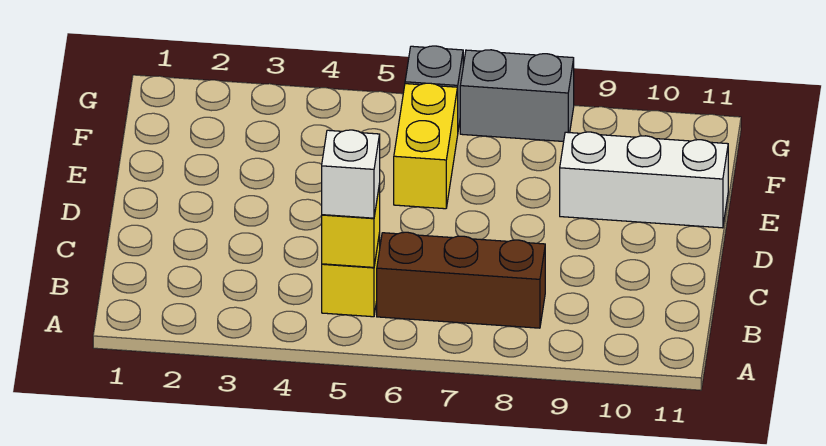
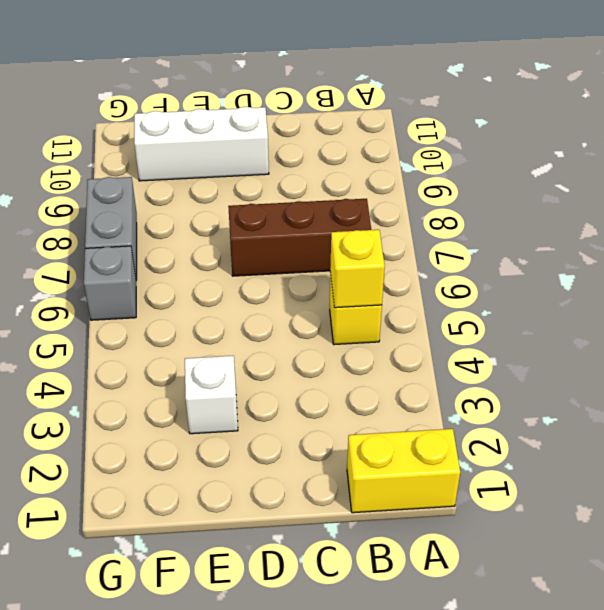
white 1x1 brick [322,130,380,218] -> white 1x1 brick moved to [185,356,238,434]
brown 1x3 brick [377,232,545,328] -> brown 1x3 brick turned to [228,199,371,276]
yellow 1x2 brick [394,83,458,209] -> yellow 1x2 brick moved to [347,429,460,513]
white 1x3 brick [560,132,728,228] -> white 1x3 brick turned to [134,107,269,181]

